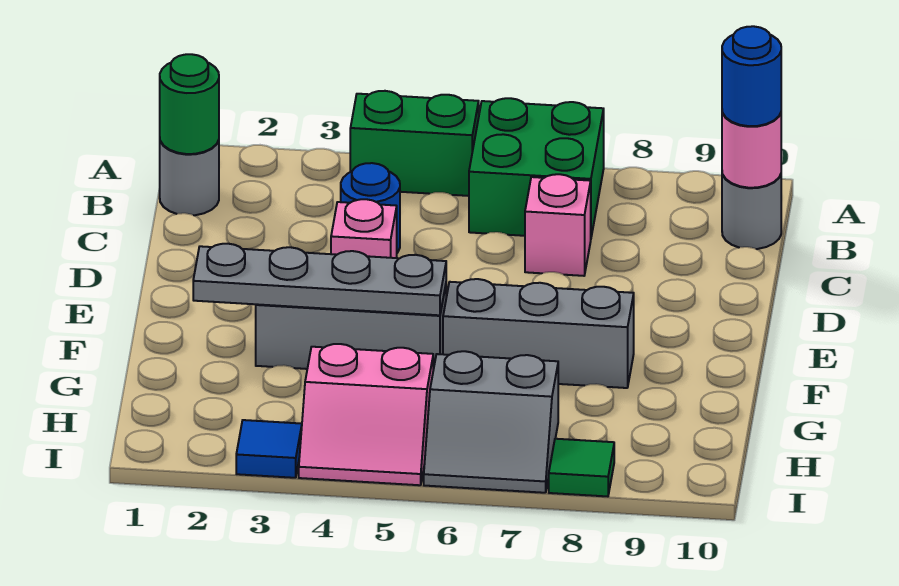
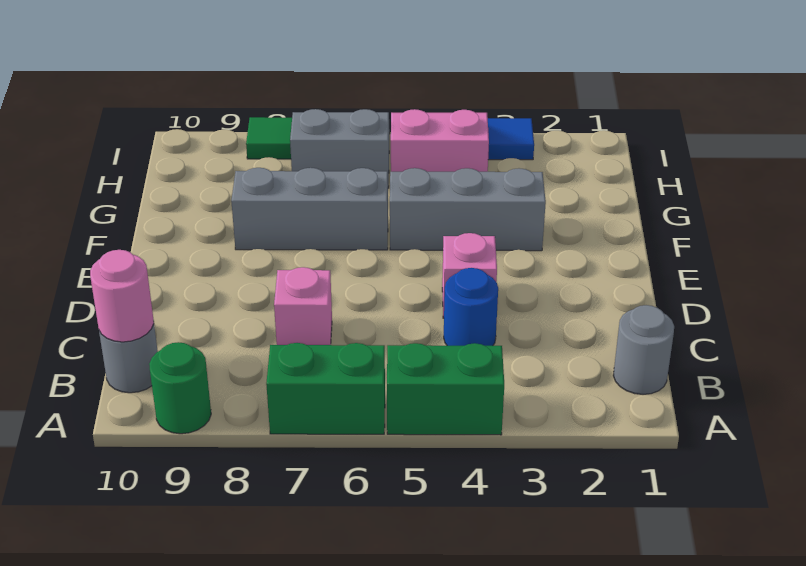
green 2x2 brick [469,98,604,237] -> green 1x2 brick [266,343,385,434]
green 1x1 round brick [160,54,219,154] -> green 1x1 round brick moved to [149,342,211,434]
blue 1x1 round brick [722,26,781,126] -> none
grey 1x4 plate [193,244,446,315] -> none

